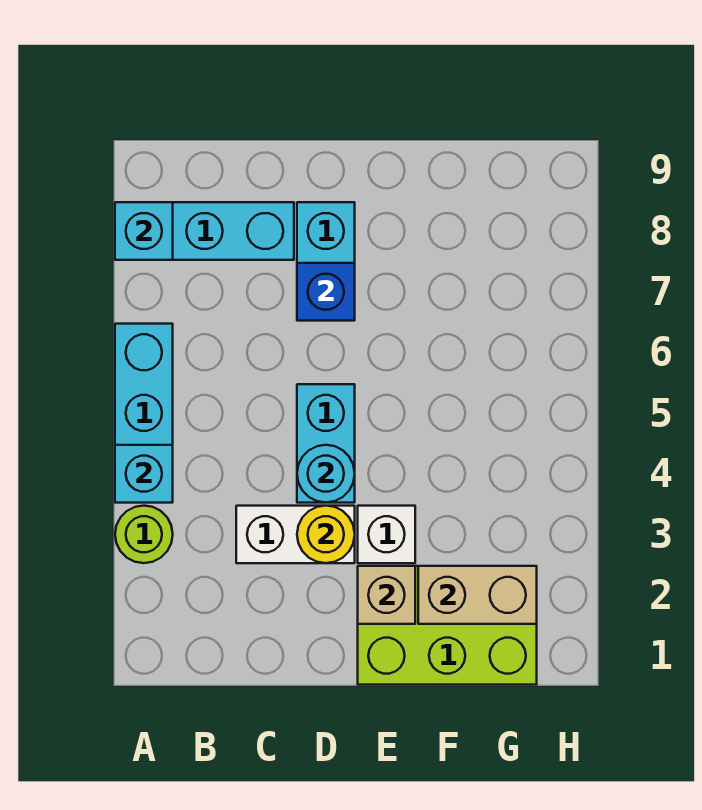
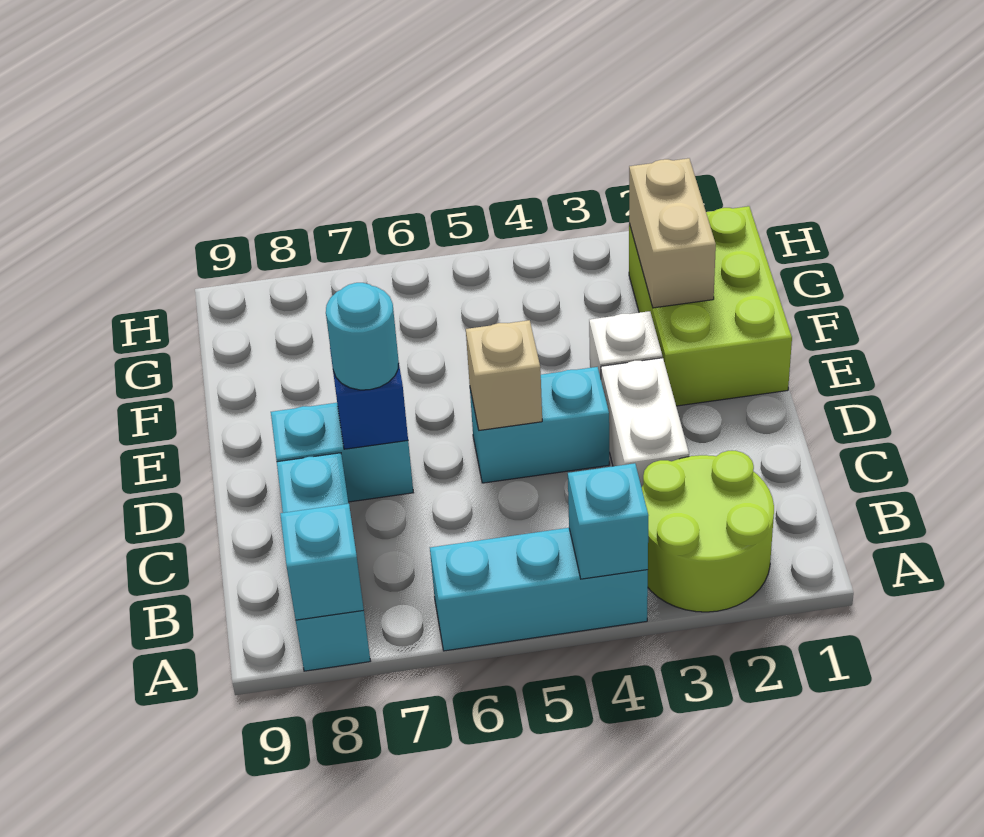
lime 1x1 round brick [115,506,173,563] -> lime 2x2 round brick [642,451,774,612]
yellow 1x1 round brick [297,506,355,563] -> none
cyan 1x1 round brick [297,445,355,503] -> cyan 1x1 round brick moved to [326,283,399,390]
tan 1x1 brick [358,566,415,624] -> tan 1x1 brick moved to [466,320,542,430]

